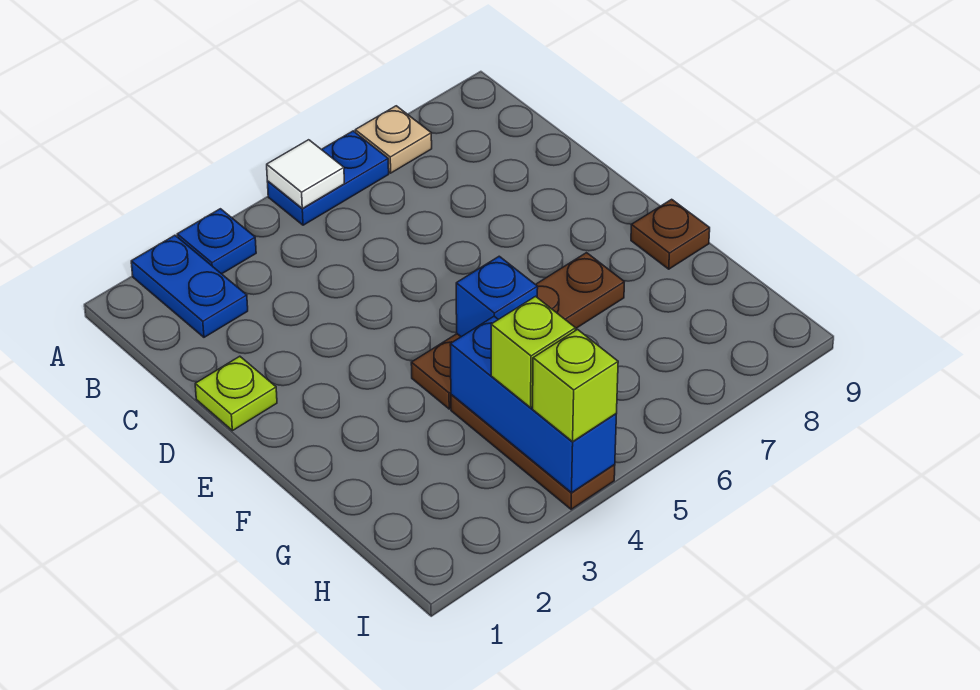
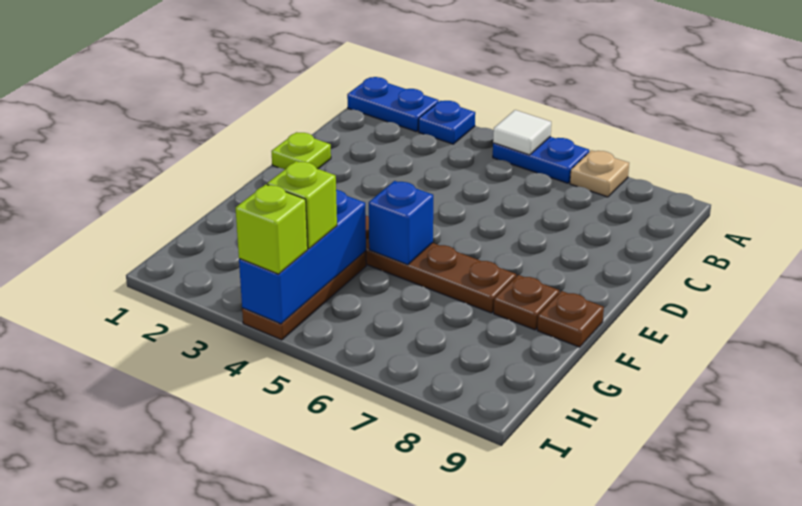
blue 1x2 plate [131,235,248,337] -> blue 1x2 plate turned to [347,77,439,132]
none -> brown 1x1 plate [494,275,559,330]

